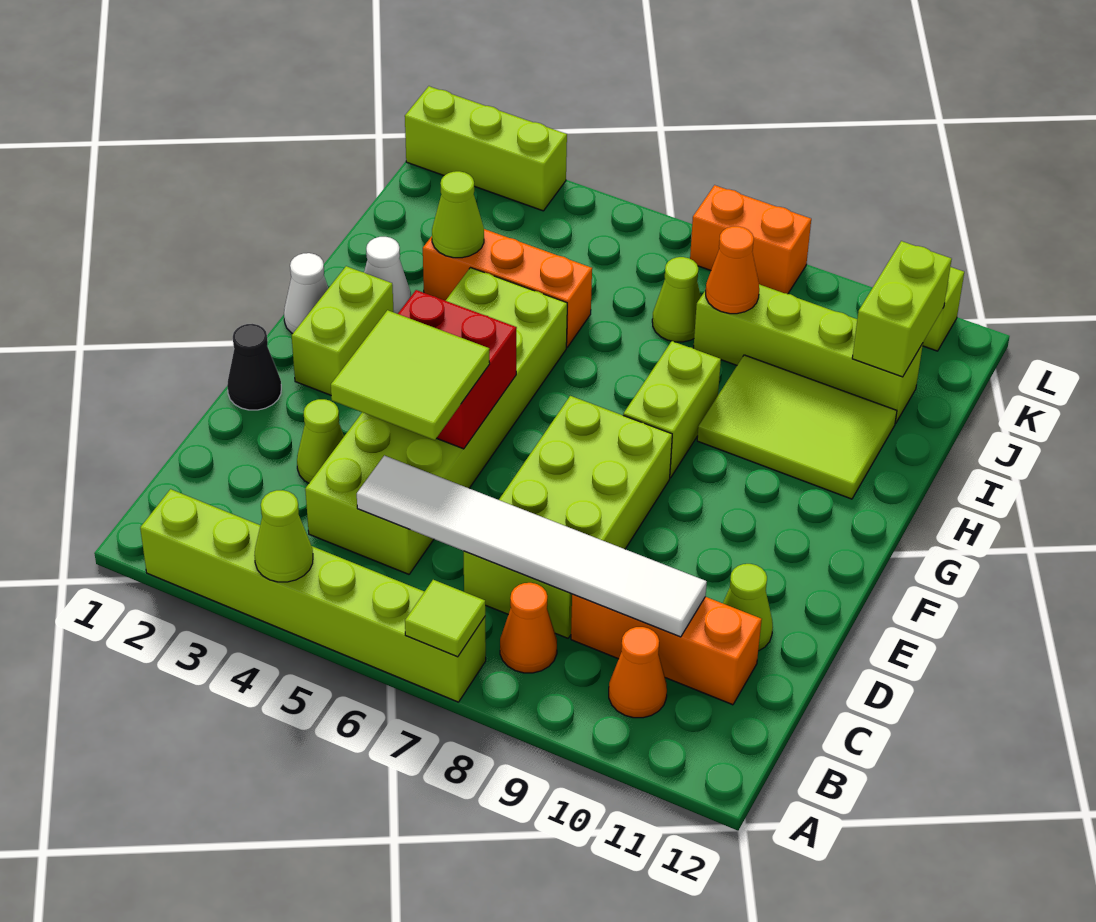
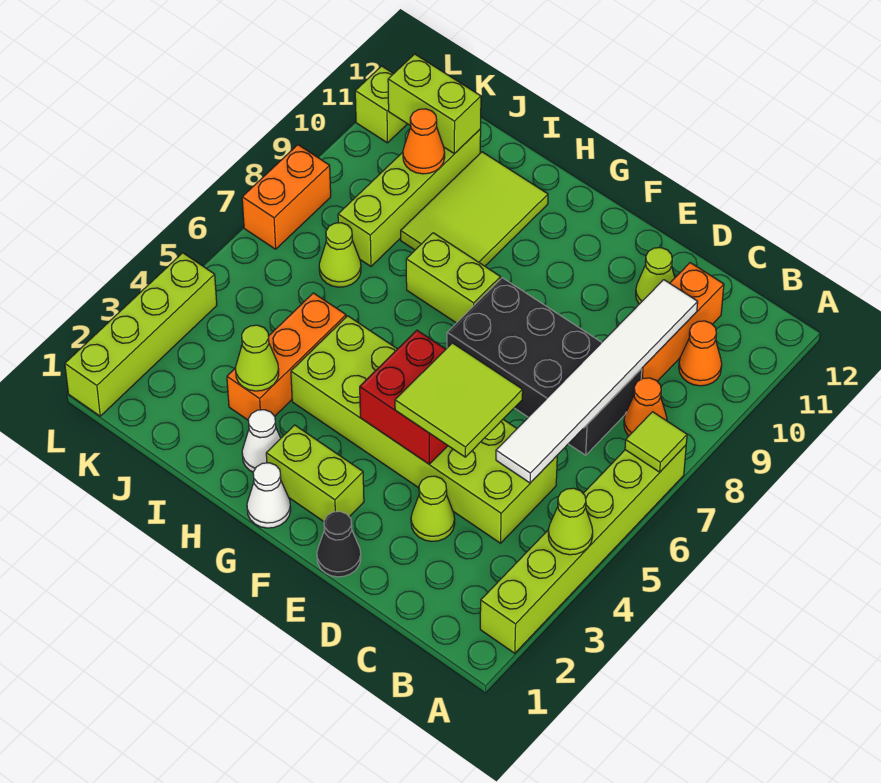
lime 2x4 brick [464,396,672,638] -> black 2x4 brick [447,278,642,455]
orange 1x1 cone [706,226,759,314] -> orange 1x1 cone moved to [403,109,445,174]
lime 1x3 brick [405,86,567,211] -> lime 1x4 brick [65,253,217,416]

